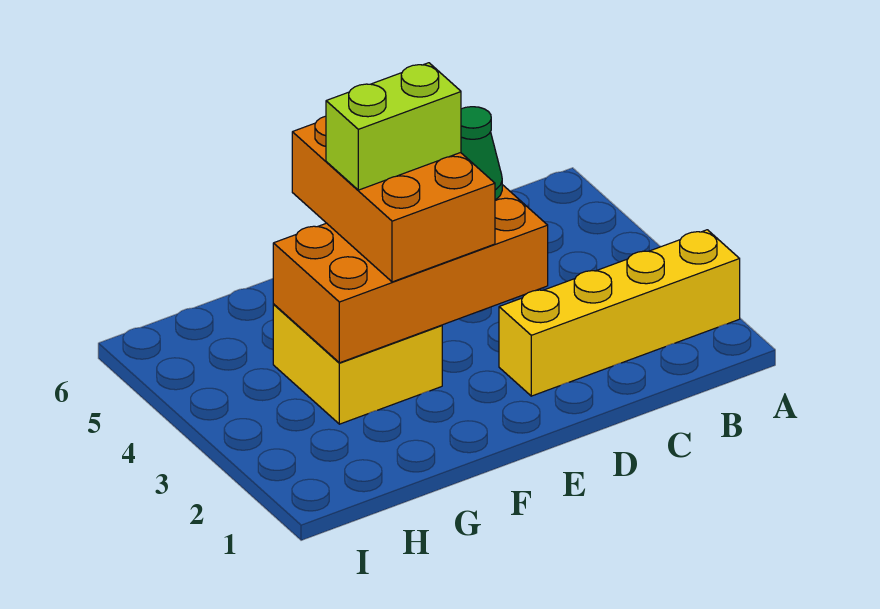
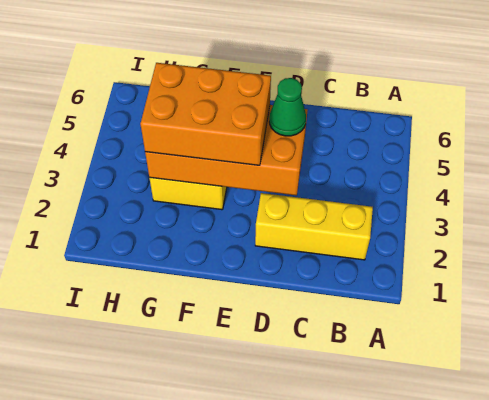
yellow 1x4 brick [499,230,740,396] -> yellow 1x3 brick [255,193,373,260]
orange 2x3 brick [292,116,495,282] -> orange 2x3 brick turned to [140,63,271,165]
lime 1x2 brick [326,63,461,190] -> none

